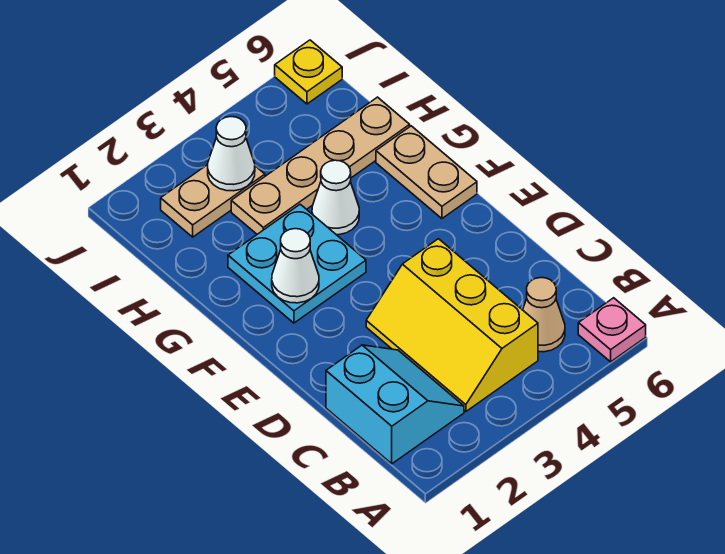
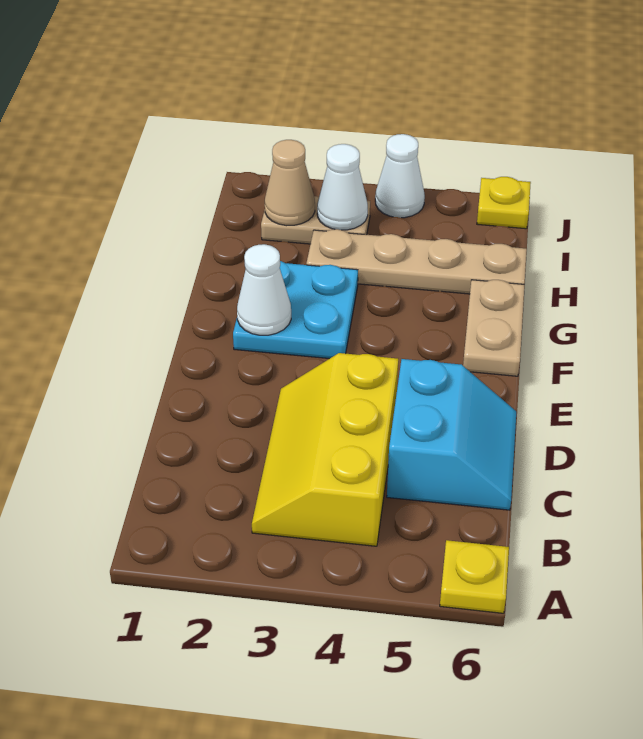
pink 1x1 plate [578,298,646,362] -> yellow 1x1 plate [440,540,509,613]
cyan 2x2 slope [326,345,464,464] -> cyan 2x2 slope moved to [387,359,516,510]
tan 1x1 cone [523,278,565,352] -> tan 1x1 cone moved to [265,140,315,226]
white 1x1 cone [312,160,359,235] -> white 1x1 cone moved to [375,134,425,218]

